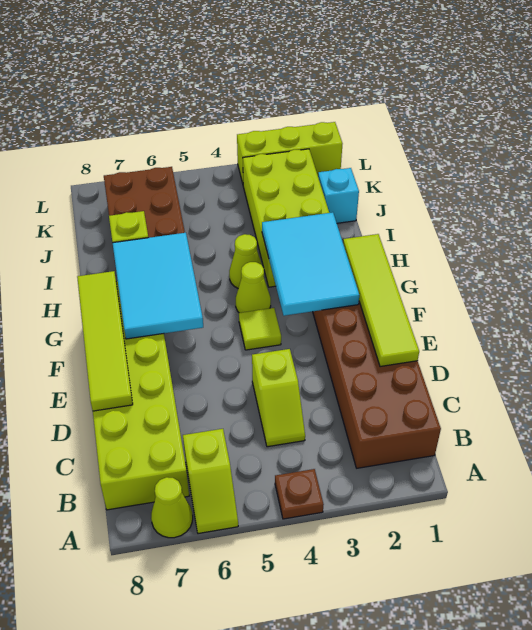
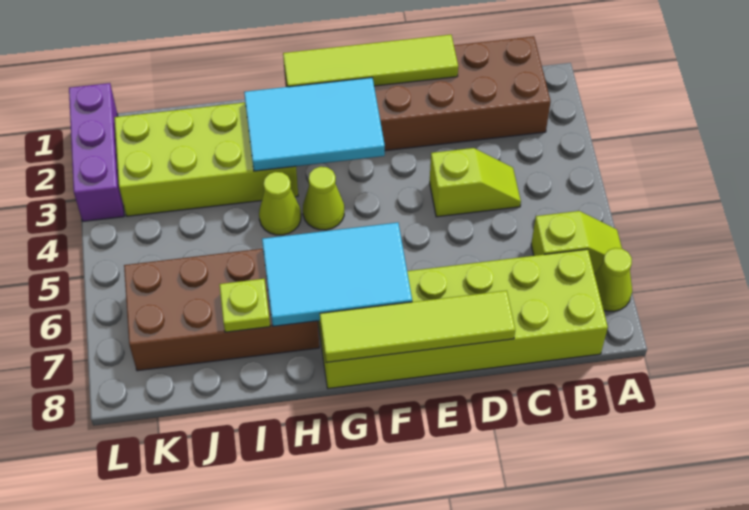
brown 1x1 plate [275,469,324,519] -> none
lime 1x1 tile [239,308,281,350] -> none
cyan 1x1 brick [318,168,359,223] -> none
lime 1x3 brick [237,122,343,183] -> purple 1x3 brick [69,83,124,221]

